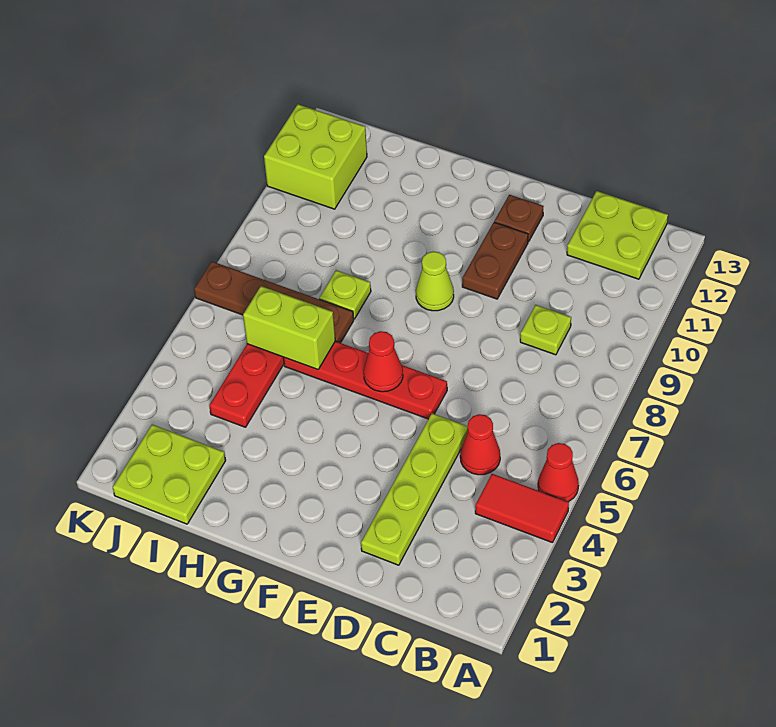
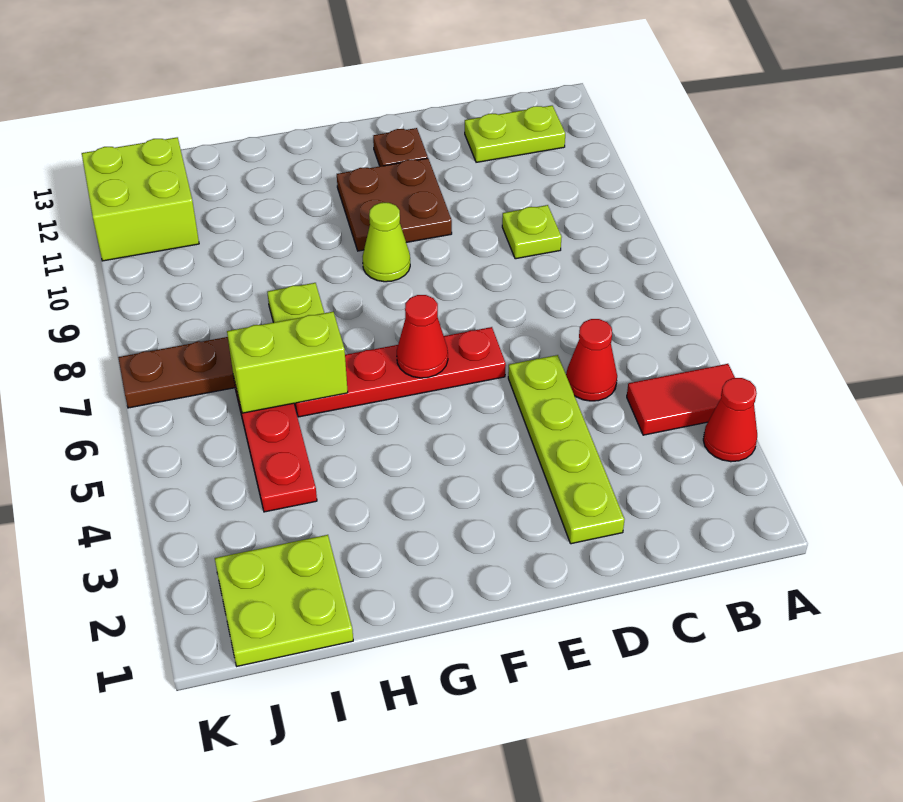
red 1x1 cone [538,443,579,502] -> red 1x1 cone moved to [703,378,757,462]
lime 2x2 plate [567,191,668,279] -> lime 1x2 plate [465,106,565,162]
brown 1x2 plate [462,222,528,299] -> brown 2x2 plate [337,158,452,251]

